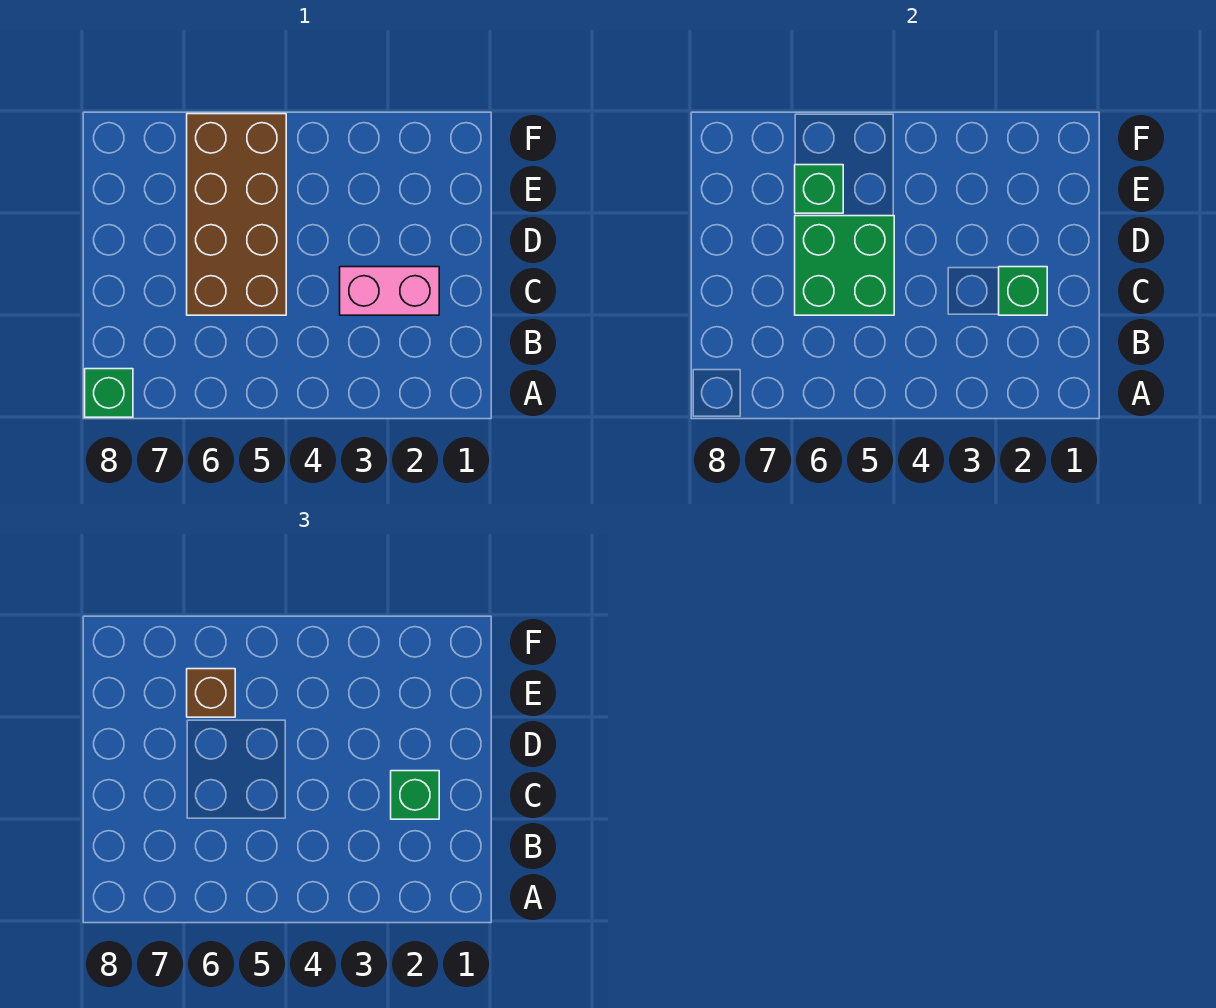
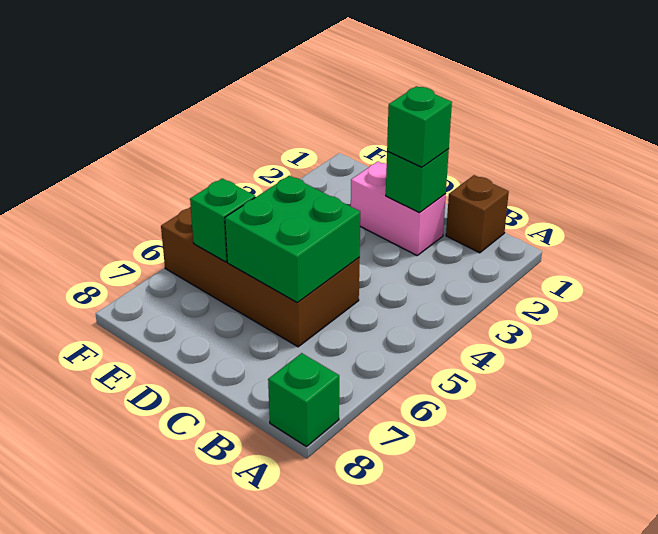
pink 1x2 brick [340,267,439,315] -> pink 1x2 brick turned to [351,161,446,255]
brown 1x1 brick [187,669,235,717] -> brown 1x1 brick moved to [446,175,509,253]

